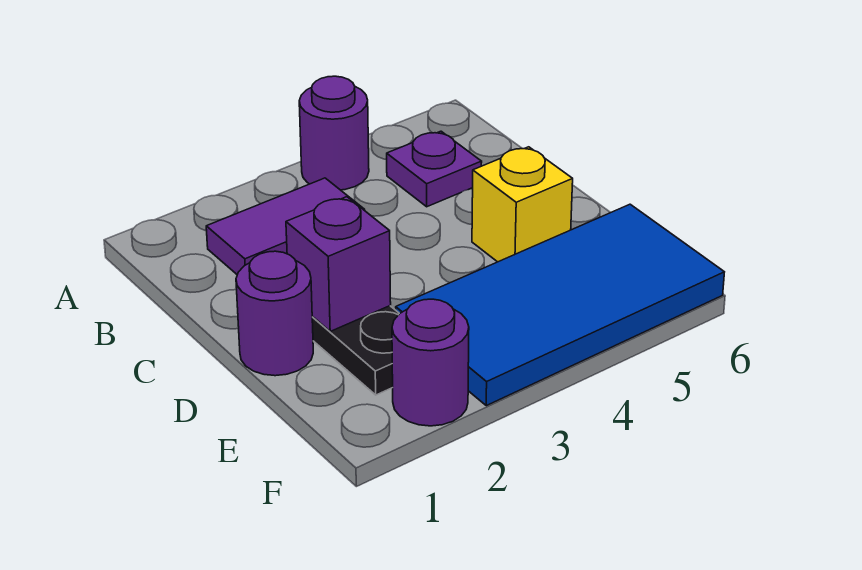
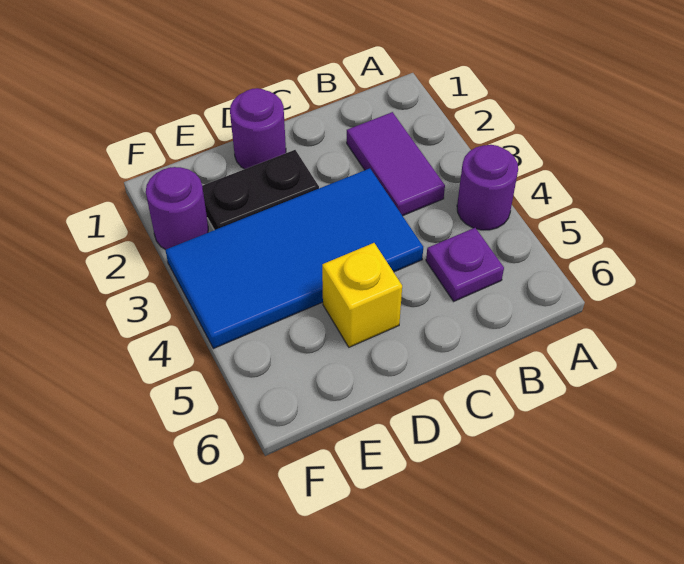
purple 1x1 brick [286,197,391,331] -> none
blue 2x4 tile [396,204,724,406] -> blue 2x4 tile turned to [166,168,423,349]

